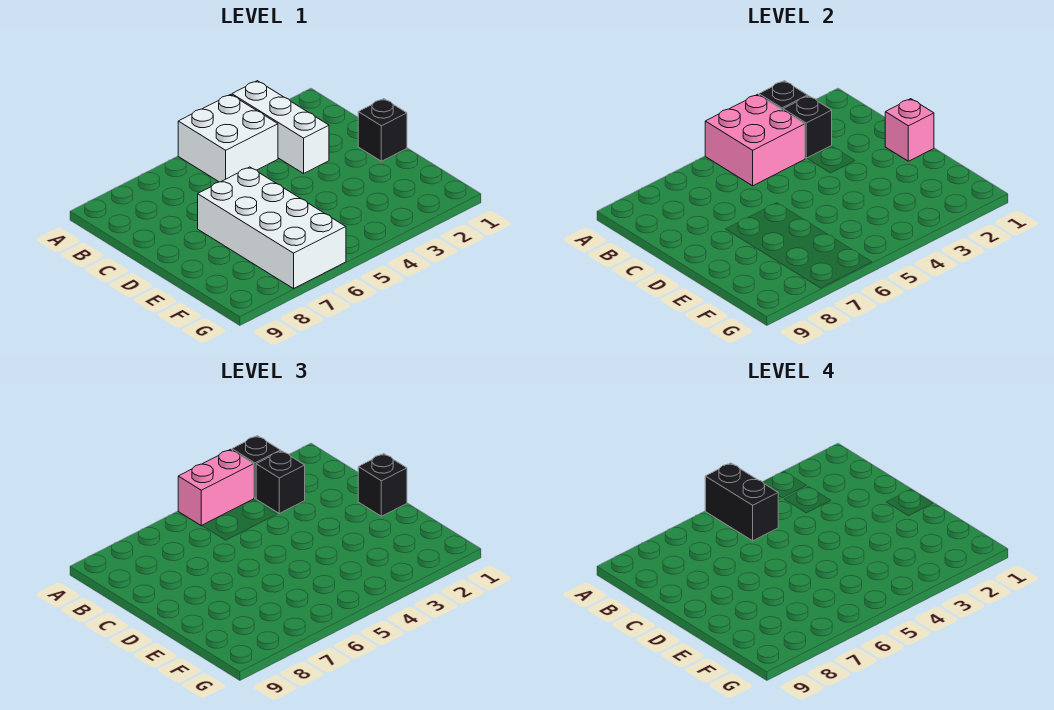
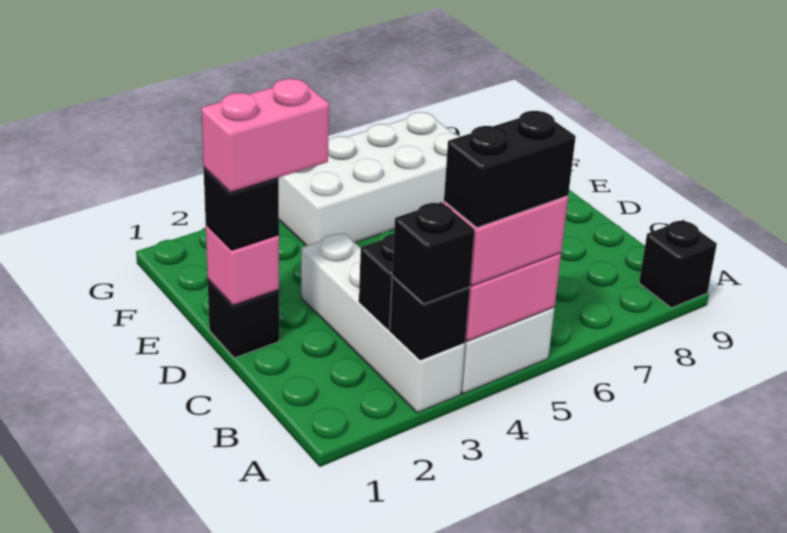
white 1x3 brick [232,81,329,173] -> white 1x4 brick [301,233,465,413]
black 1x2 brick [705,463,778,541] -> black 1x2 brick turned to [444,111,576,228]
black 1x1 brick [256,451,305,513] -> black 1x1 brick moved to [639,220,717,308]
none -> pink 1x2 brick [201,79,329,193]
white 2x4 brick [198,167,346,289] -> white 2x4 brick turned to [279,112,460,246]

